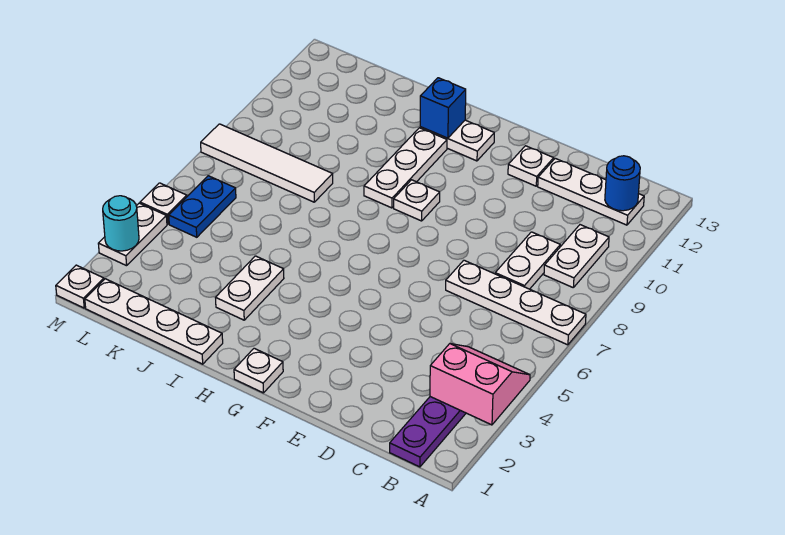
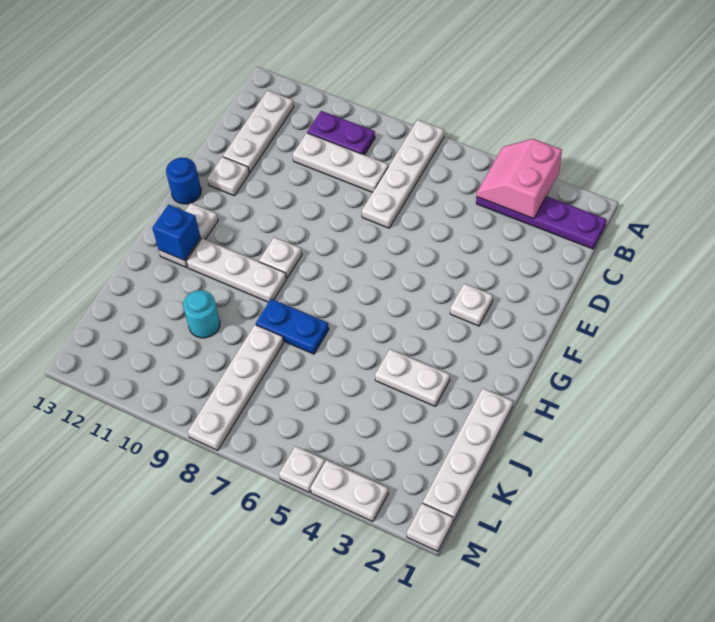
white 1x2 plate [544,225,609,287] -> purple 1x2 plate [307,111,375,155]
blue 1x1 round brick [605,156,640,211] -> blue 1x1 round brick moved to [166,158,201,204]
white 1x2 plate [495,232,560,289] -> white 1x3 plate [293,133,389,192]
white 1x1 plate [234,348,283,393] -> white 1x1 plate moved to [450,284,493,326]
white 1x4 tile [201,124,333,202] -> white 1x4 plate [188,325,284,450]
blue 1x2 plate [169,176,236,237] -> blue 1x2 plate moved to [256,299,329,354]
cyan 1x1 round brick [103,196,139,251] -> cyan 1x1 round brick moved to [183,290,220,338]

